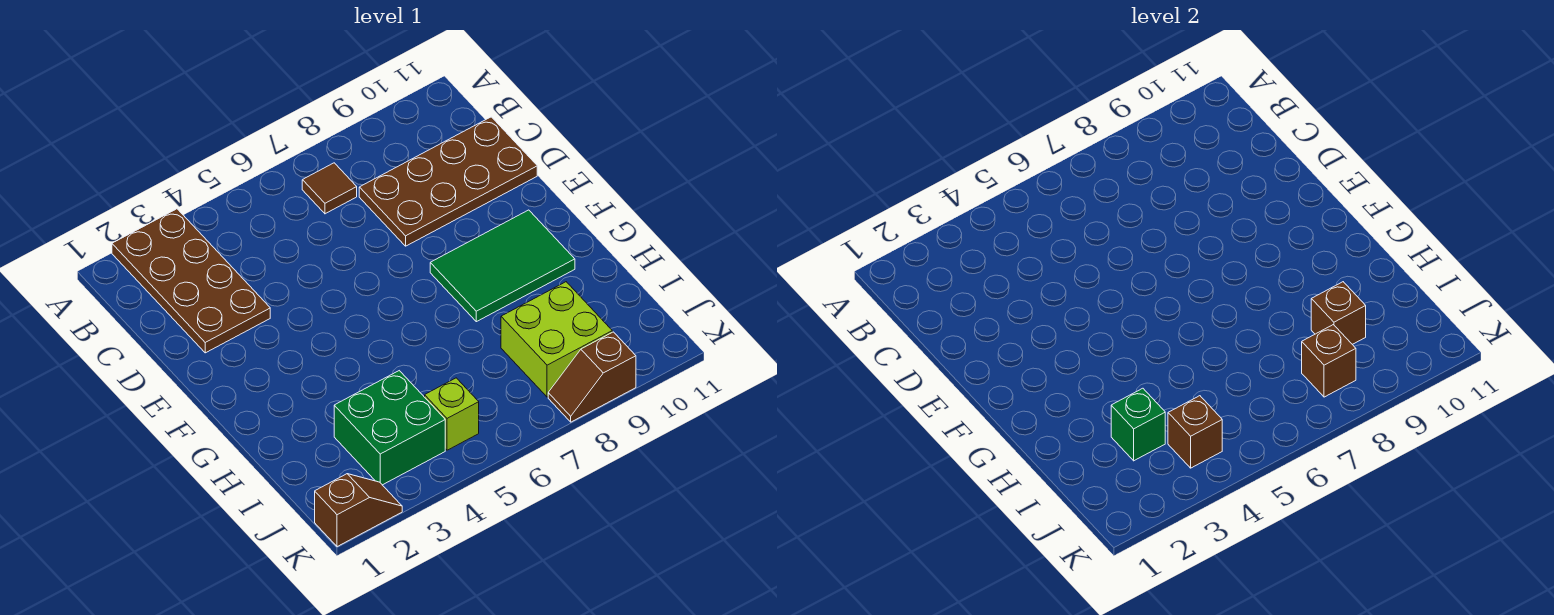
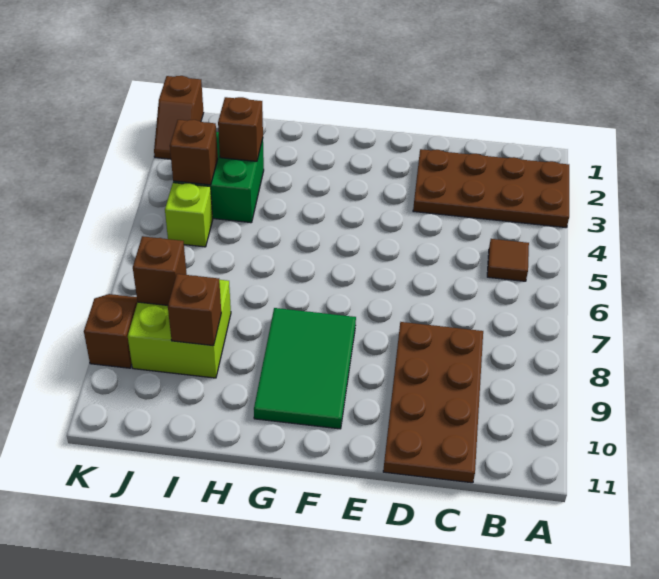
brown 1x1 tile [302,163,357,214] -> brown 1x1 tile moved to [487,239,529,281]
green 1x1 brick [1111,388,1165,461] -> brown 1x1 brick [218,97,263,161]

